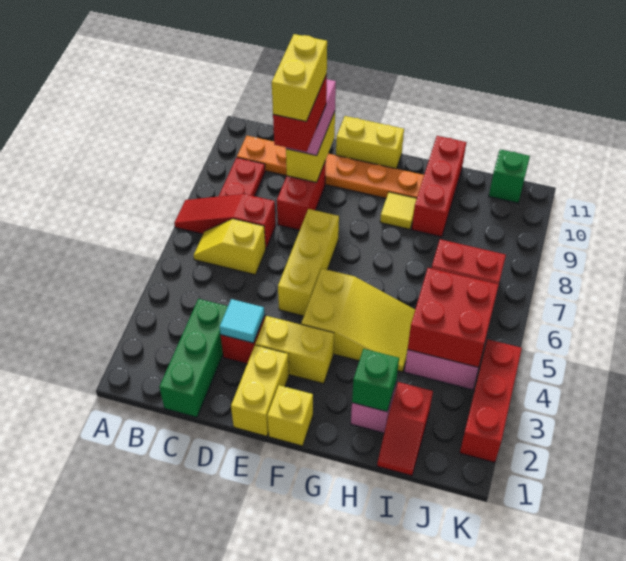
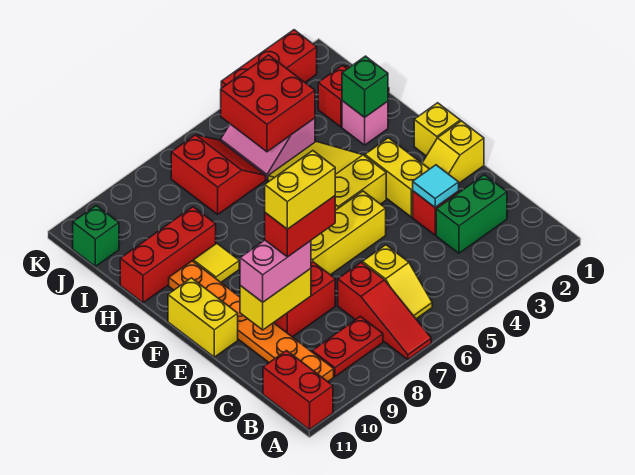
none -> red 1x2 brick [263,351,333,430]
green 1x3 brick [159,299,228,417] -> green 1x2 brick [436,175,507,253]
yellow 1x2 brick [231,345,289,436] -> yellow 1x2 slope [422,121,484,183]

